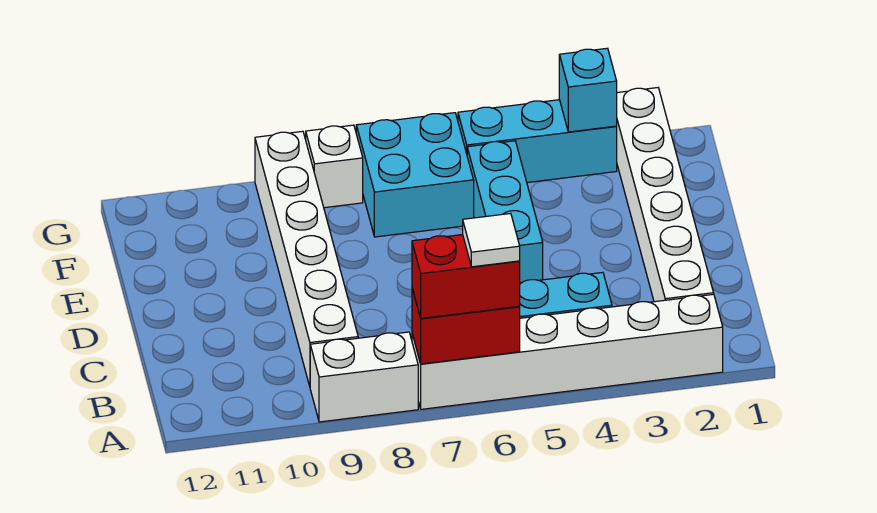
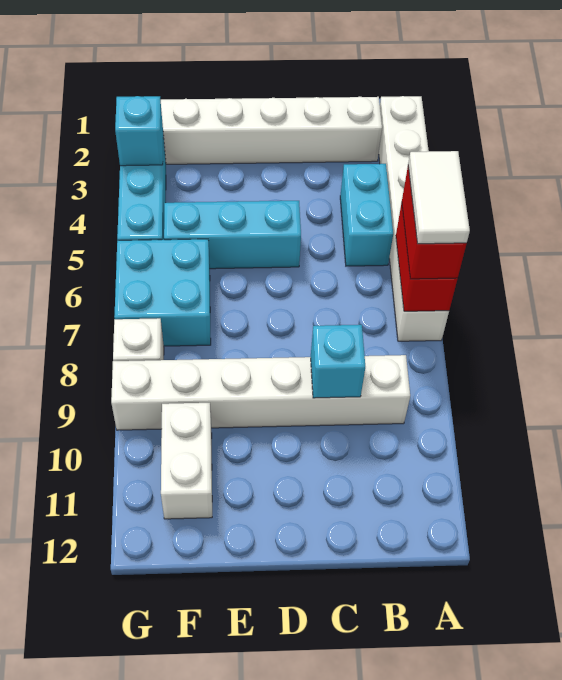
white 1x1 tile [463,213,520,267] -> white 1x2 tile [408,151,470,244]
white 1x2 brick [310,332,418,422] -> white 1x2 brick moved to [161,403,212,519]
none -> cyan 1x1 brick [311,325,365,398]

